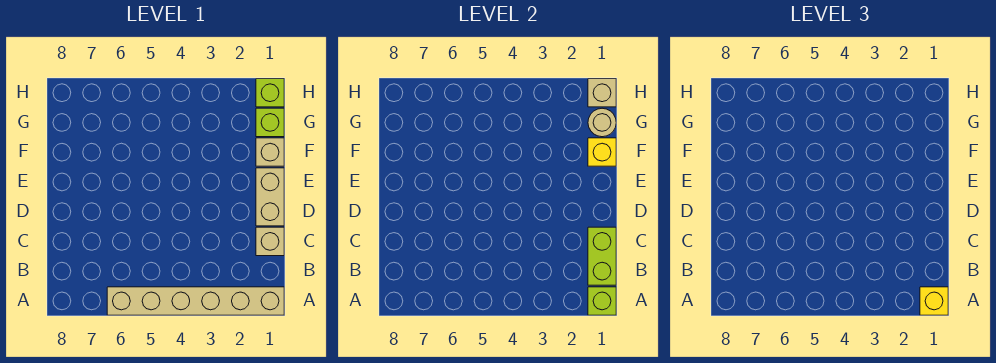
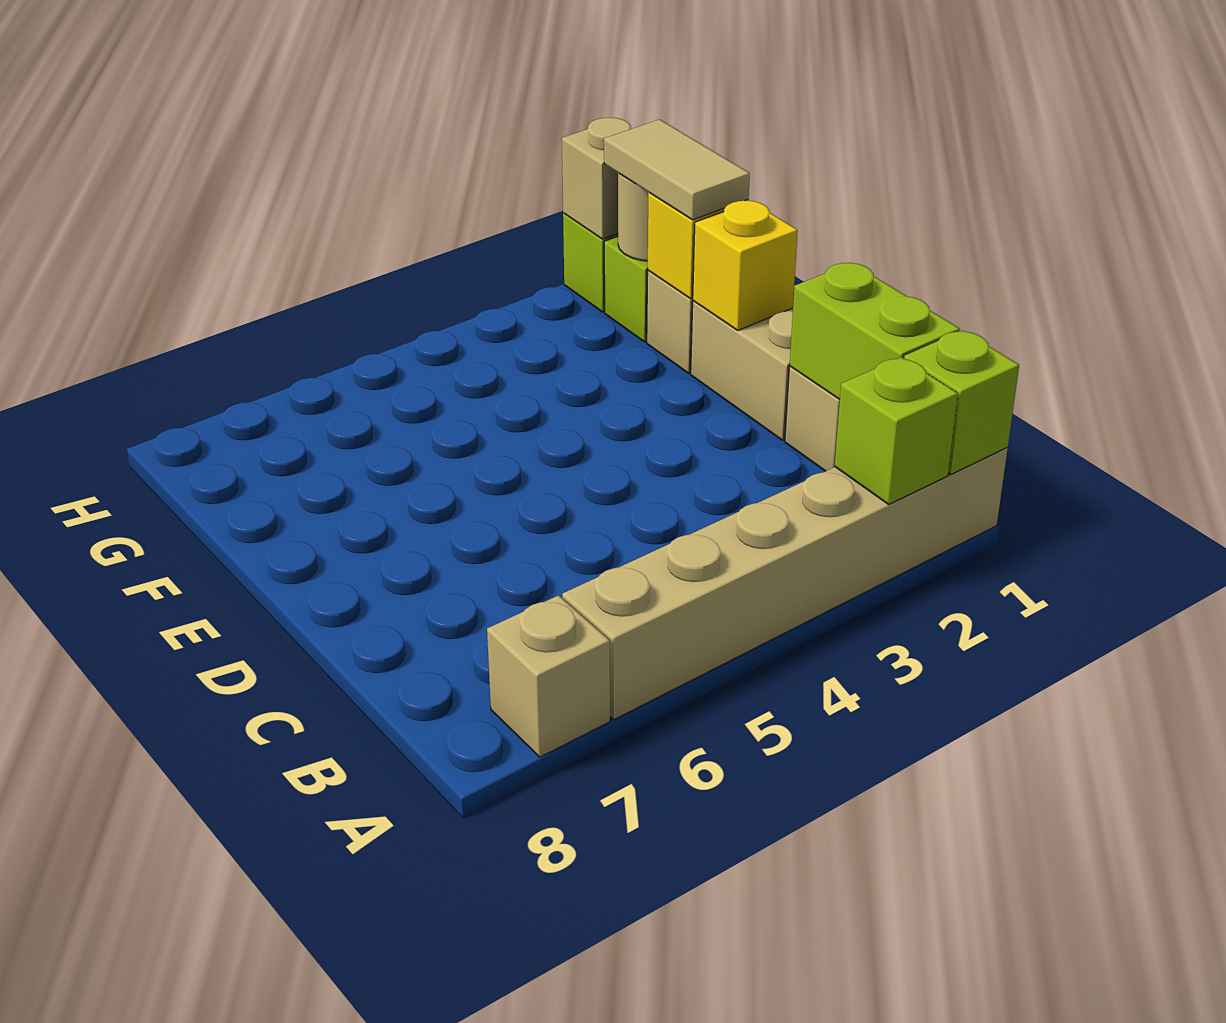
yellow 1x1 brick [920,287,948,315] -> yellow 1x1 brick moved to [693,201,798,330]
none -> lime 1x1 brick [835,357,958,504]
none -> tan 1x1 brick [487,595,610,757]
none -> tan 1x2 tile [604,119,750,220]

